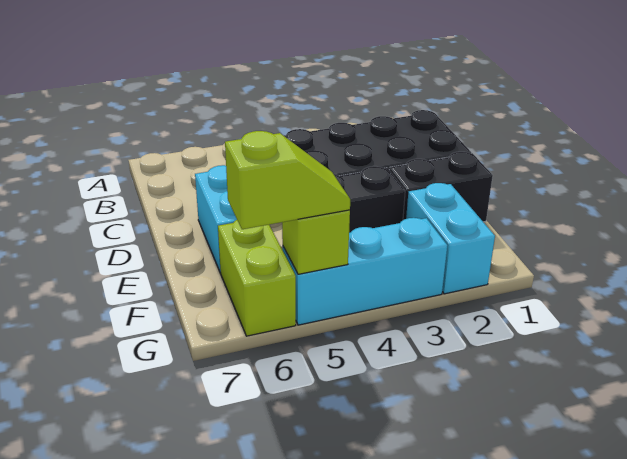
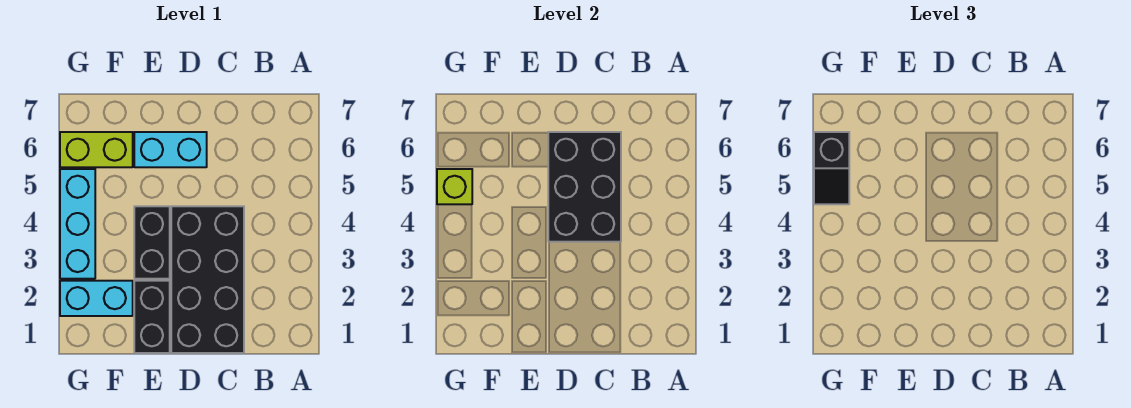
none -> black 2x3 brick [548,132,621,242]
lime 1x2 slope [225,131,350,229] -> black 1x2 slope [814,132,849,204]

